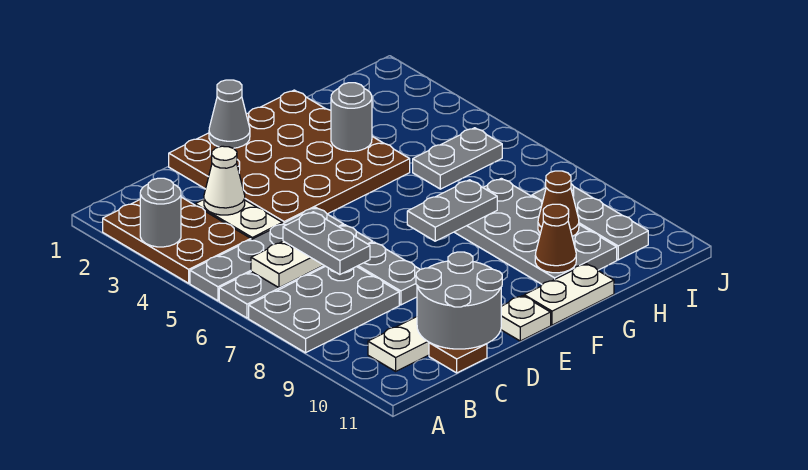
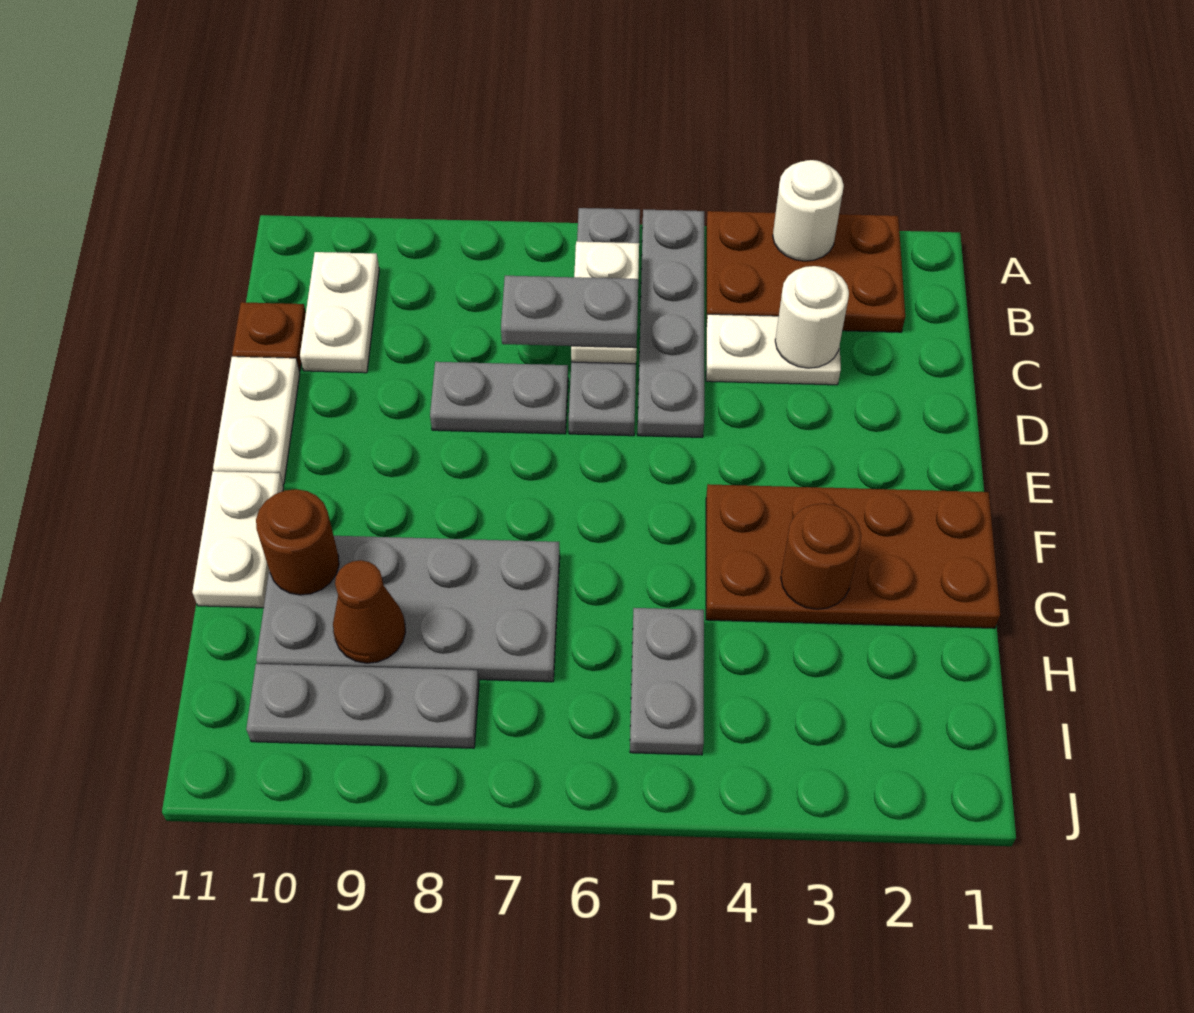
grey 1x1 round brick [140,178,181,247] -> white 1x1 round brick [773,160,844,261]
grey 2x3 plate [249,266,399,353] -> none
white 1x1 cone [204,146,245,215] -> white 1x1 round brick [775,266,849,368]
grey 2x2 round brick [416,252,502,349] -> none
brown 4x4 plate [169,90,410,224] -> brown 2x4 plate [706,484,1000,628]
grey 1x1 cone [209,80,250,148] -> none
white 1x1 plate [501,296,551,341] -> white 1x2 plate [213,357,300,485]
grey 1x2 plate [407,180,497,241] -> none
grey 1x1 round brick [331,83,372,151] -> brown 1x1 round brick [781,504,861,609]
brown 1x1 cone [535,204,576,273] -> brown 1x1 round brick [256,489,339,595]

